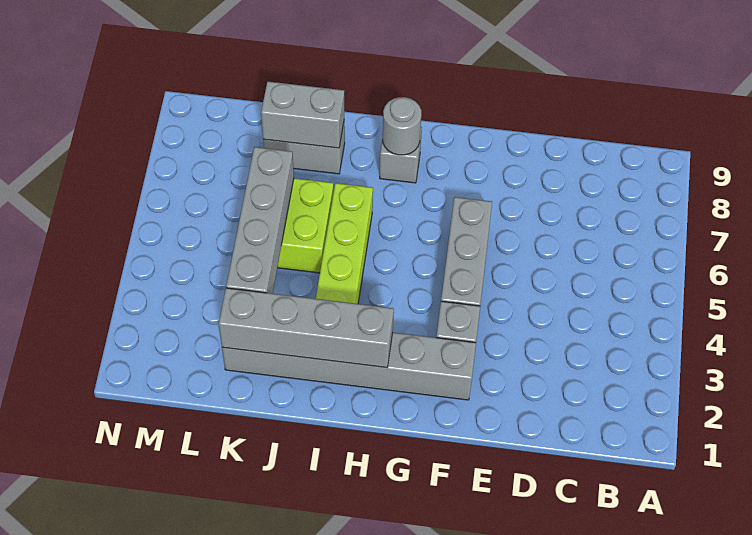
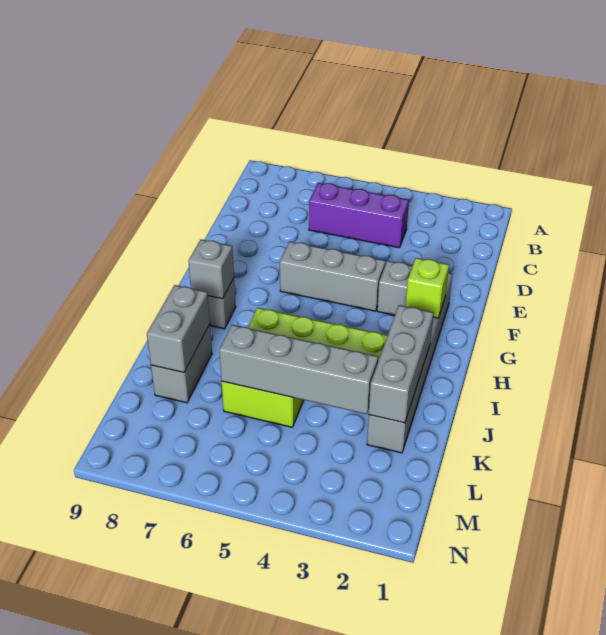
none -> purple 1x3 brick [309,183,409,248]
none -> lime 1x1 brick [405,258,449,318]
grey 1x4 brick [219,288,394,368] -> grey 1x3 brick [369,305,433,423]
grey 1x1 round brick [383,97,421,155] -> grey 1x1 brick [188,240,234,299]

